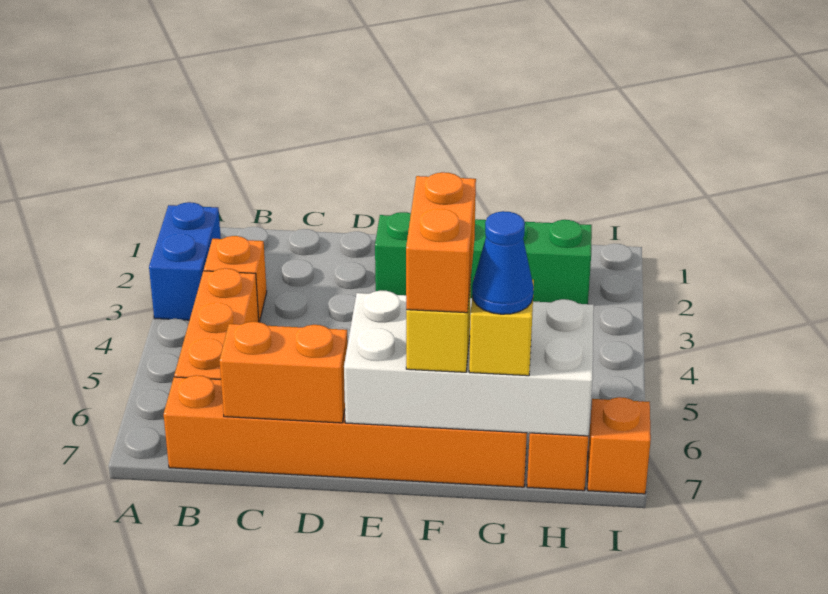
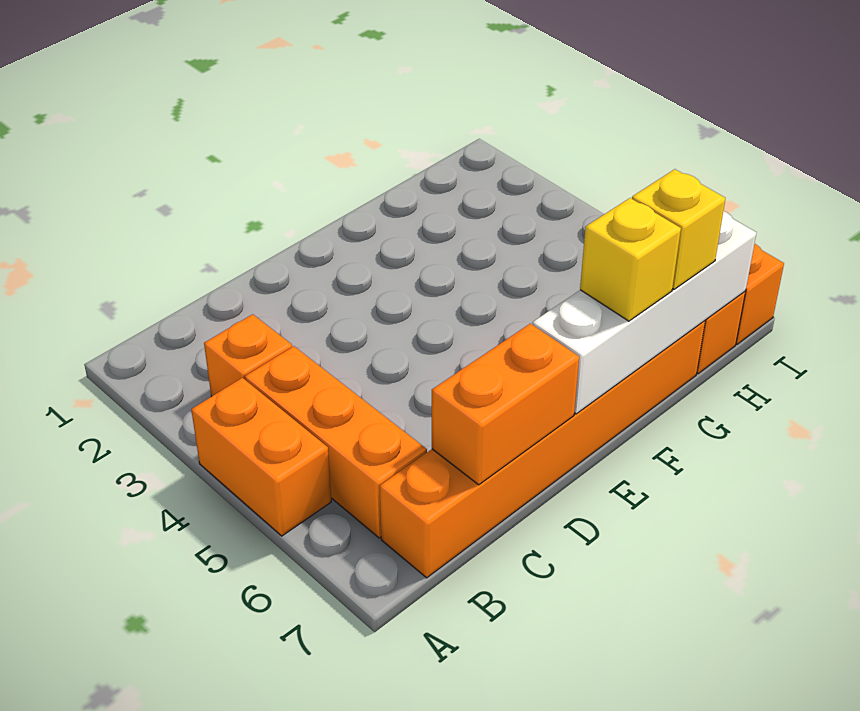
blue 1x2 brick [149,202,221,320] -> none
green 1x4 brick [375,212,592,304] -> none
white 2x4 brick [344,290,594,436] -> white 1x4 brick [533,211,756,414]
orange 1x2 brick [406,172,476,313] -> orange 1x2 brick moved to [191,378,331,536]
blue 1x1 cone [472,211,533,314] -> none

